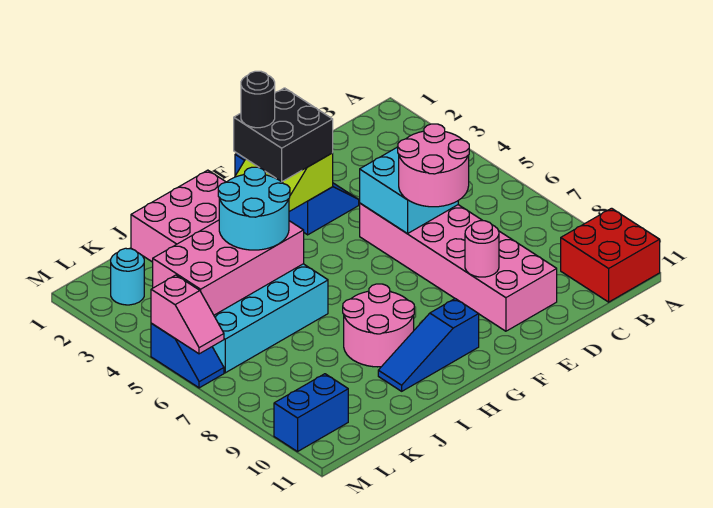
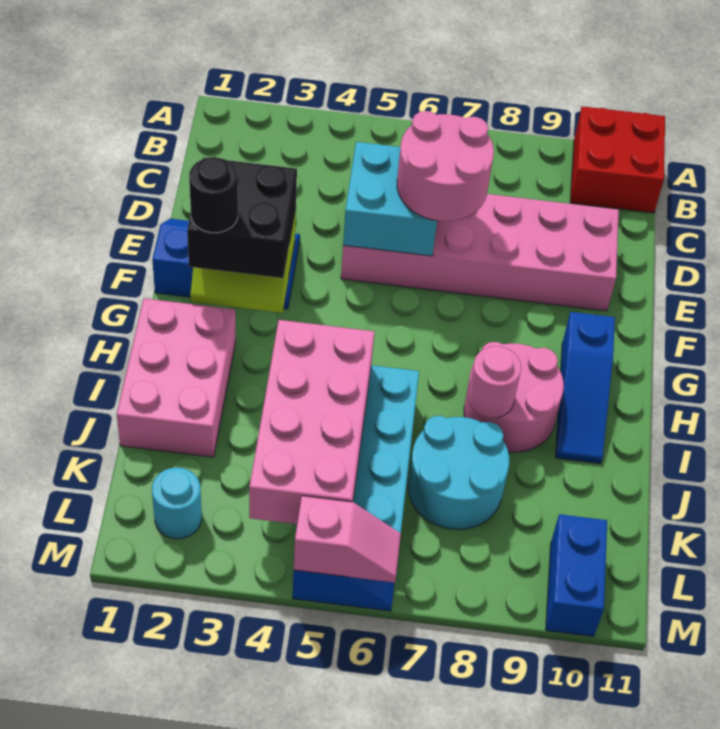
pink 1x1 round brick [465,221,499,277] -> pink 1x1 round brick moved to [468,346,521,418]
cyan 2x2 round brick [218,167,290,250] -> cyan 2x2 round brick moved to [408,416,509,530]

